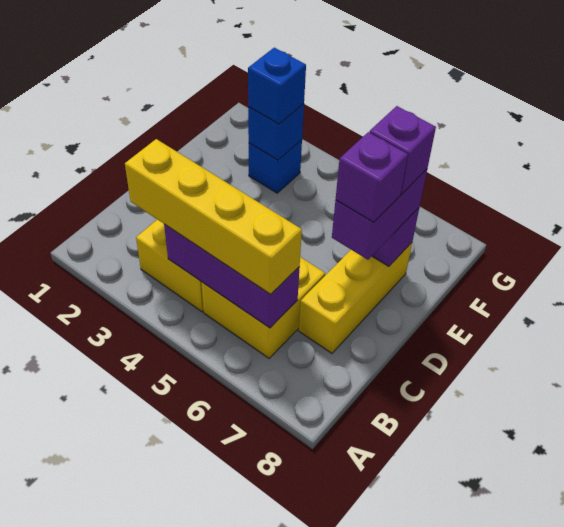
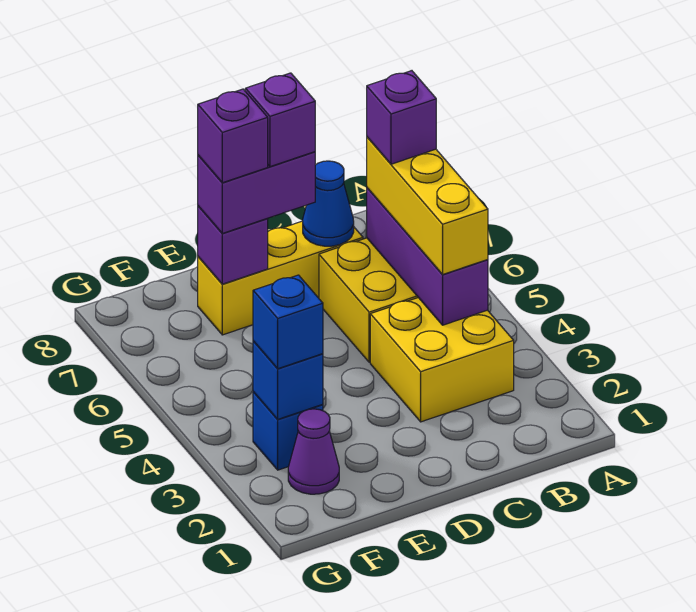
yellow 1x4 brick [125,139,302,294] -> yellow 1x3 brick [367,137,488,275]
none -> purple 1x1 brick [367,71,436,164]
none -> blue 1x1 cone [303,161,354,246]
none -> purple 1x1 cone [288,409,339,494]

